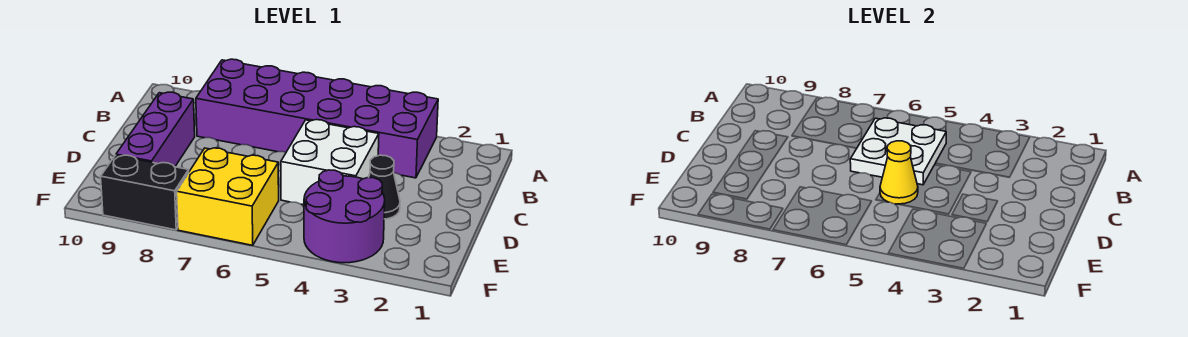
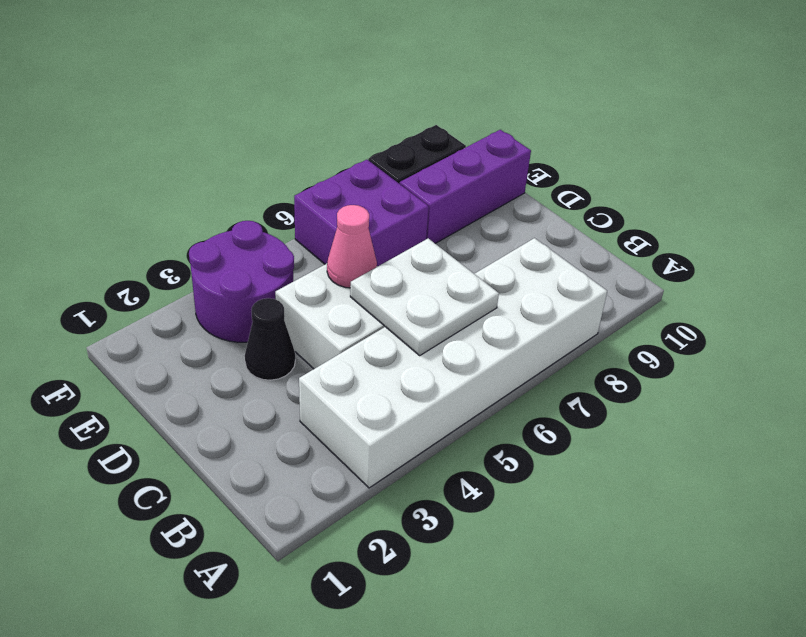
purple 2x6 brick [196,59,438,178] -> white 2x6 brick [299,238,607,488]
purple 1x3 brick [116,92,195,167] -> purple 1x3 brick turned to [400,130,531,243]
yellow 1x1 cone [880,141,918,204] -> pink 1x1 cone [327,205,377,288]
yellow 2x2 brick [177,148,279,245] -> purple 2x2 brick [294,160,429,266]

